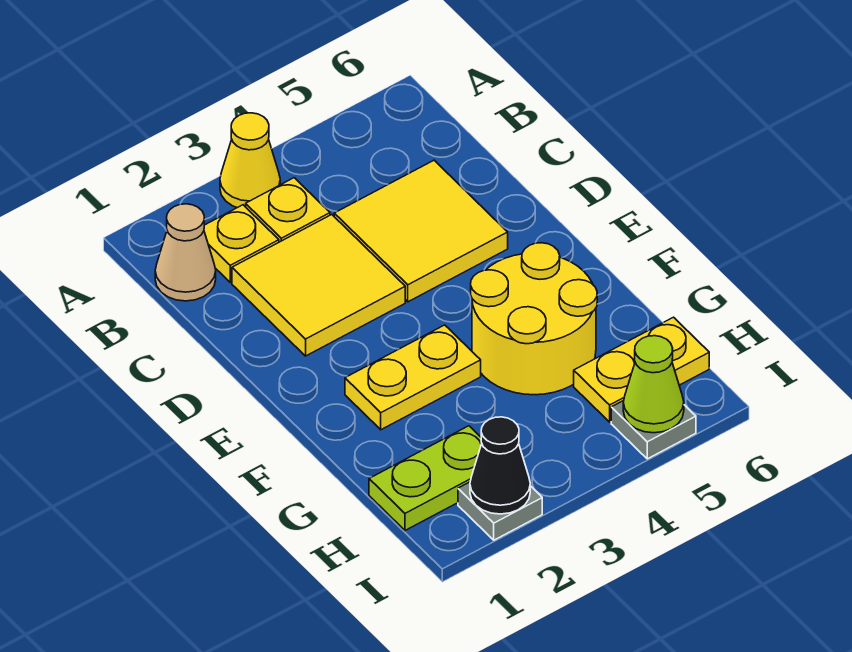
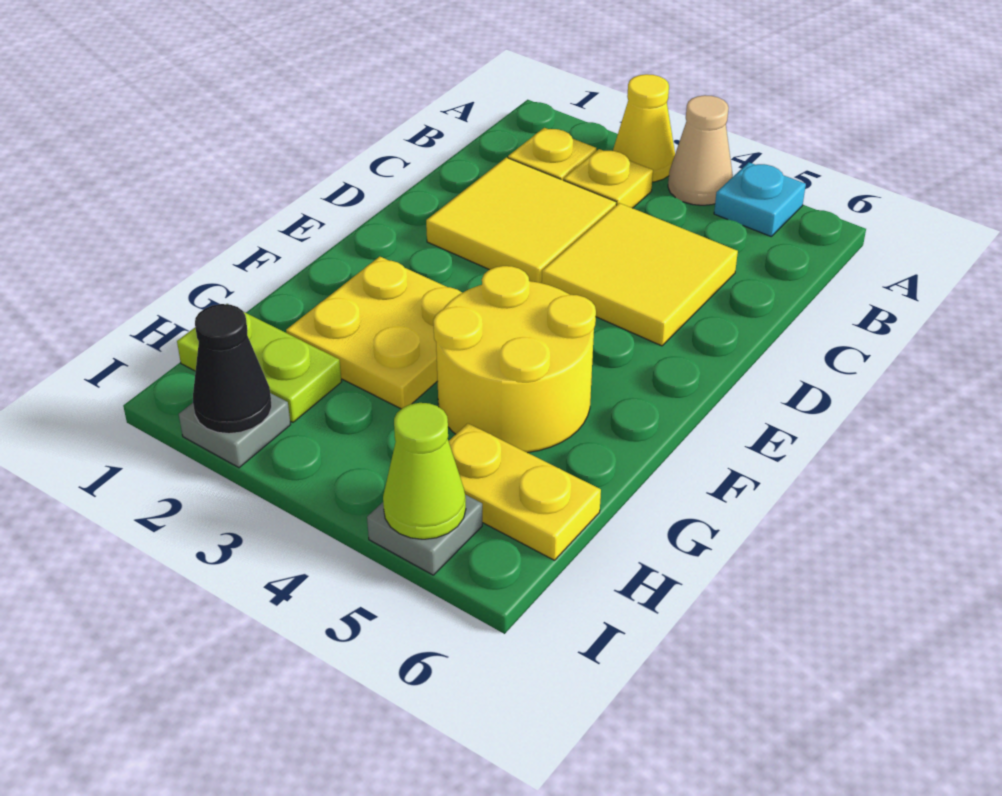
none -> cyan 1x1 plate [714,162,806,236]
tan 1x1 cone [155,204,216,301] -> tan 1x1 cone moved to [668,95,733,205]
yellow 1x2 plate [345,325,481,430] -> yellow 2x2 plate [286,257,462,409]

